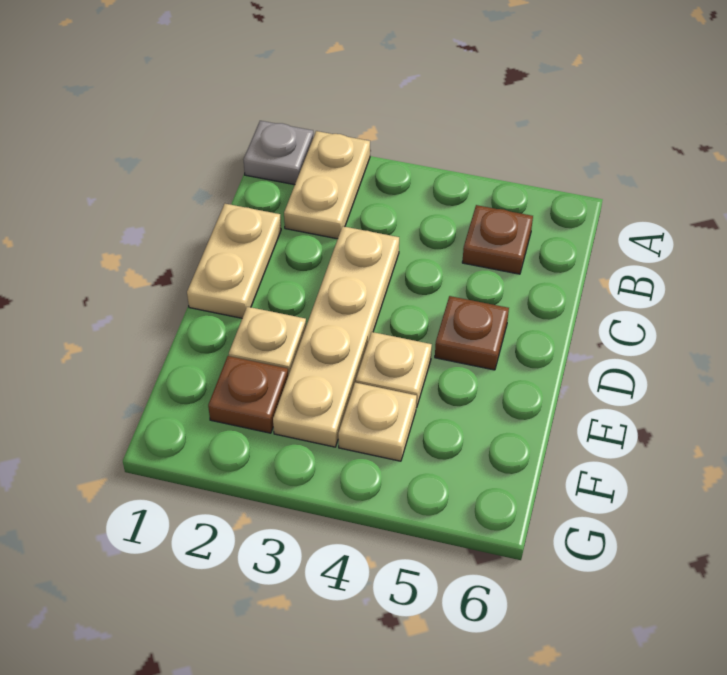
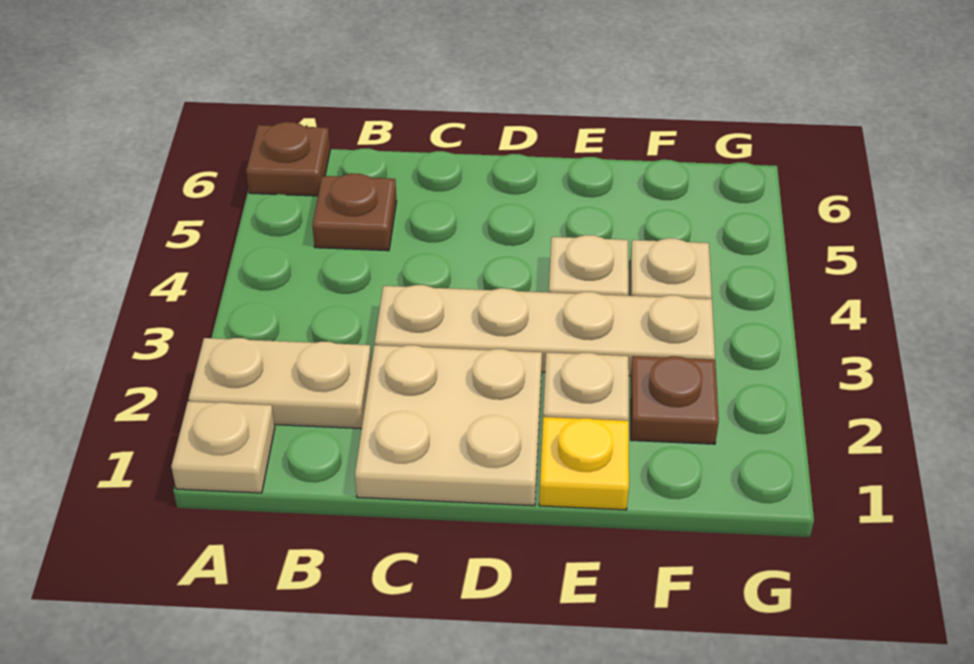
grey 1x1 plate [244,121,314,185] -> tan 1x1 plate [171,401,275,493]
tan 1x2 plate [187,204,281,318] -> tan 2x2 plate [355,345,542,506]
brown 1x1 plate [435,296,509,370] -> brown 1x1 plate moved to [246,122,330,196]
none -> yellow 1x1 plate [539,417,629,510]

